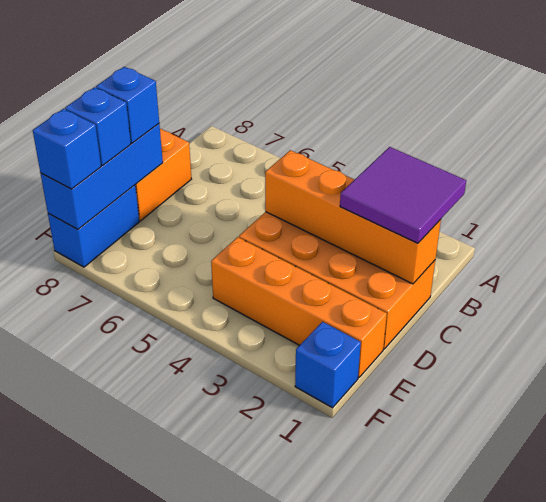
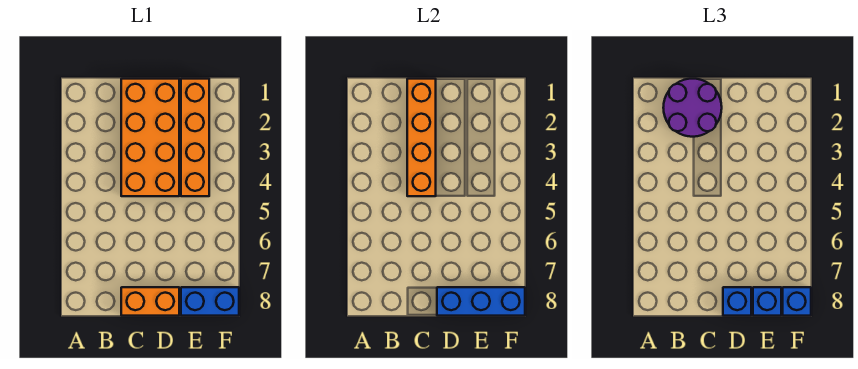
purple 2x2 tile [340,147,466,243] -> purple 2x2 round brick [663,79,722,137]
blue 1x1 brick [295,322,361,408] -> none

